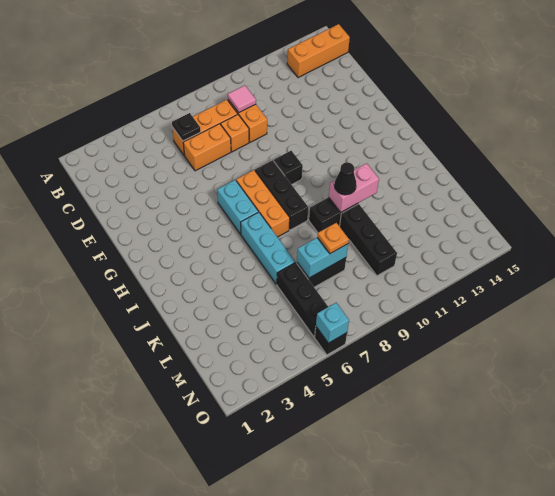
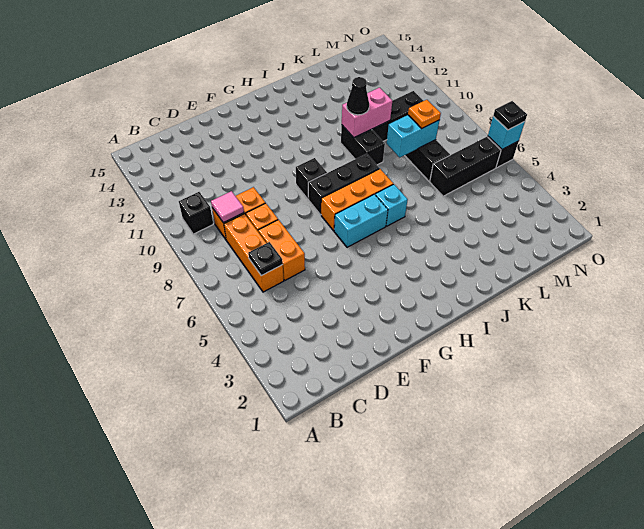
none -> black 1x1 brick [179,192,213,234]
orange 1x3 brick [287,24,350,78] -> none
cyan 1x3 brick [241,212,295,284] -> cyan 1x1 brick [375,184,408,226]
pink 1x2 brick [329,163,379,212] -> pink 1x2 brick turned to [342,88,392,138]
cyan 1x2 brick [297,238,348,278] -> cyan 1x2 brick turned to [387,115,439,157]
none -> black 1x1 plate [493,101,527,130]

